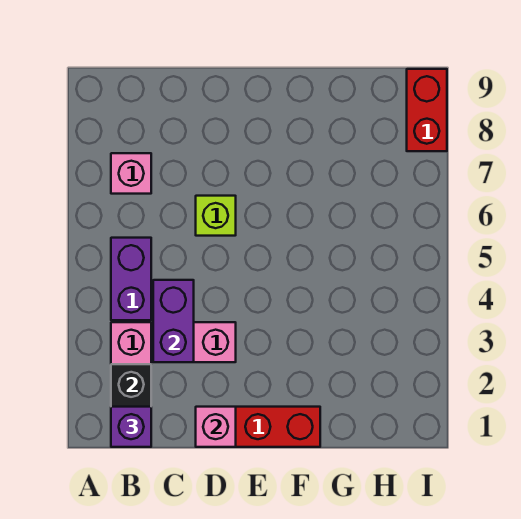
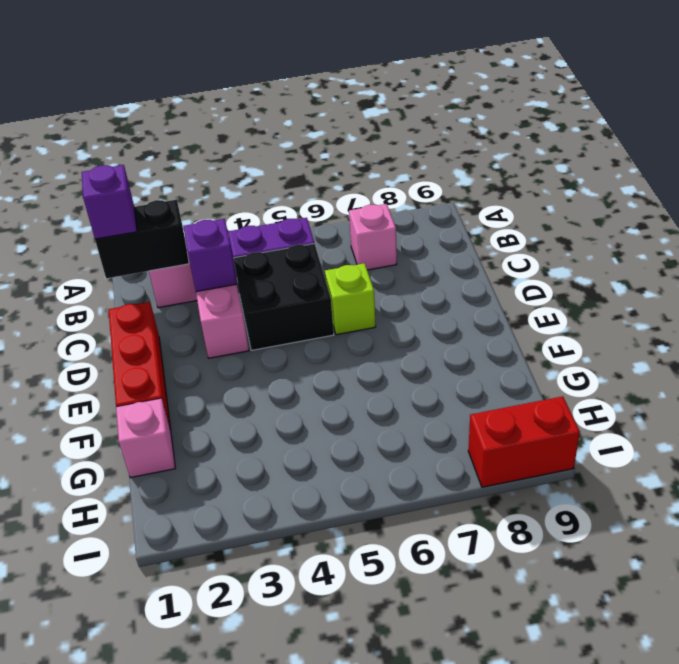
purple 1x2 brick [153,280,194,362] -> purple 1x1 brick [183,219,237,292]
none -> black 2x2 brick [234,244,334,350]
pink 1x1 brick [196,407,236,447] -> pink 1x1 brick moved to [116,398,175,478]

